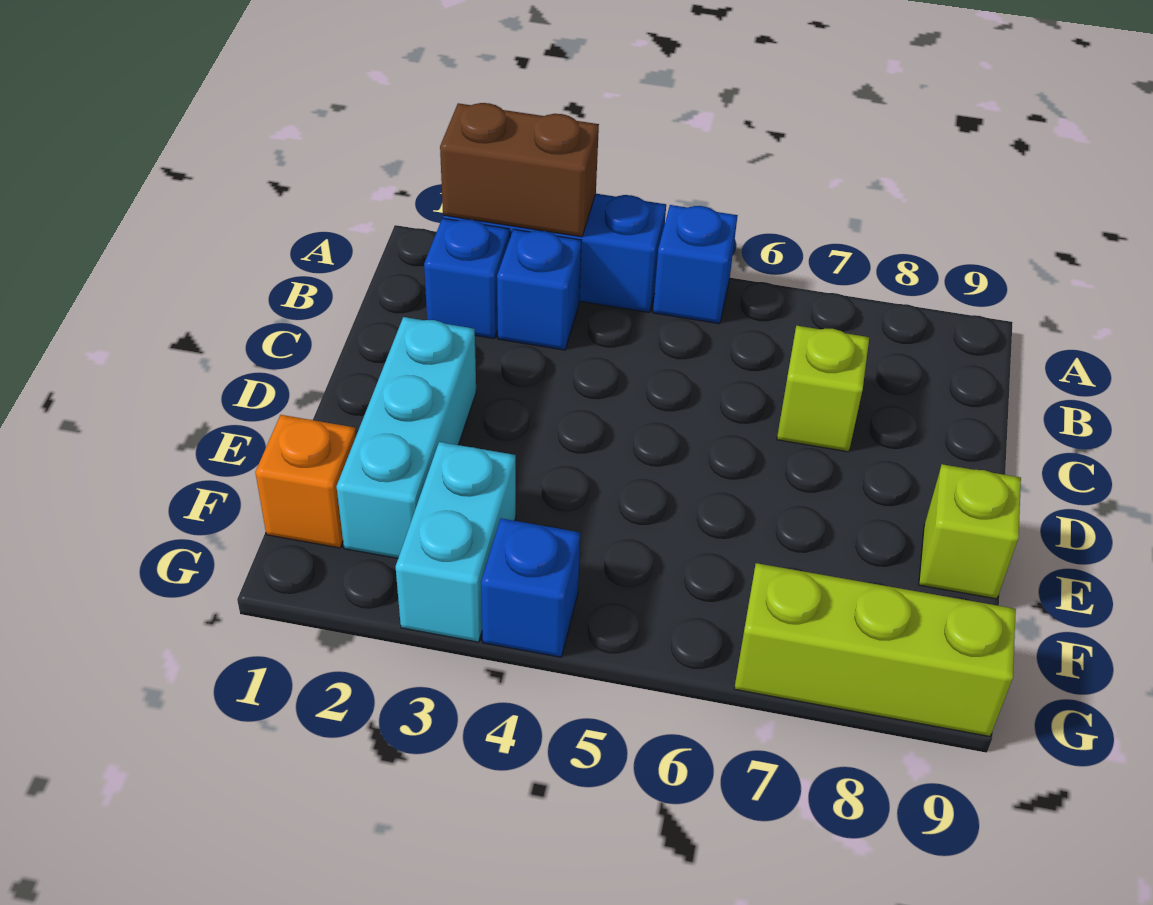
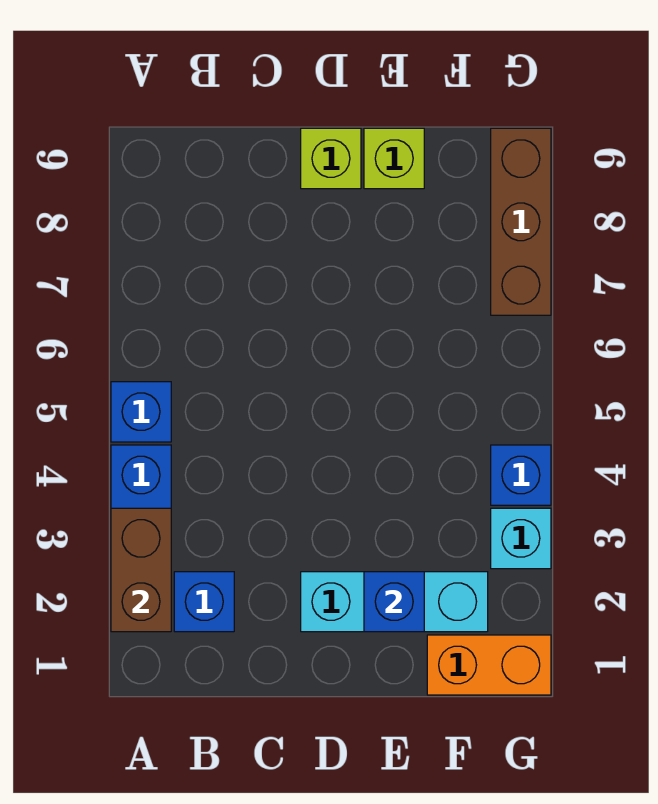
blue 1x1 brick [497,229,582,350] -> blue 1x1 brick moved to [364,572,424,632]
lime 1x1 brick [777,326,869,452] -> lime 1x1 brick moved to [301,128,361,189]
orange 1x1 brick [255,415,356,548] -> orange 1x2 brick [427,635,551,695]
cyan 1x2 brick [396,442,516,642] -> cyan 1x1 brick [491,508,551,569]
lime 1x3 brick [734,563,1016,736] -> brown 1x3 brick [491,128,551,315]

